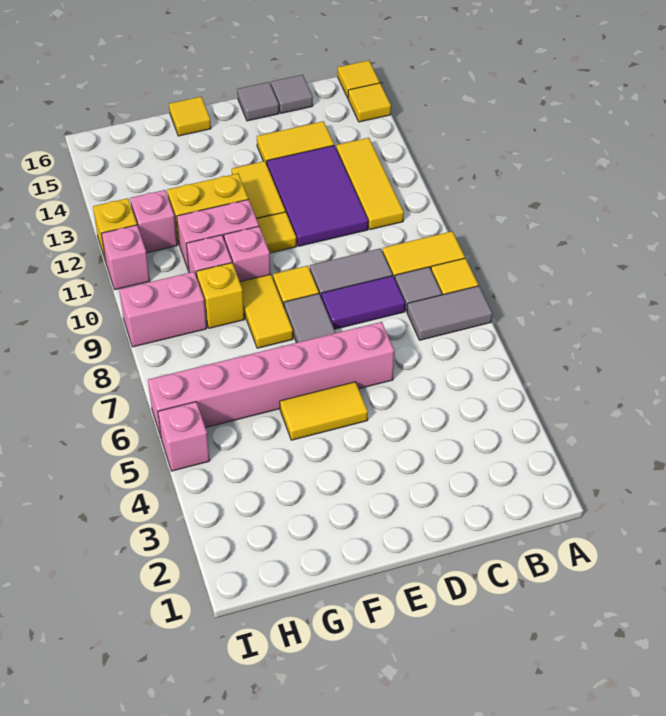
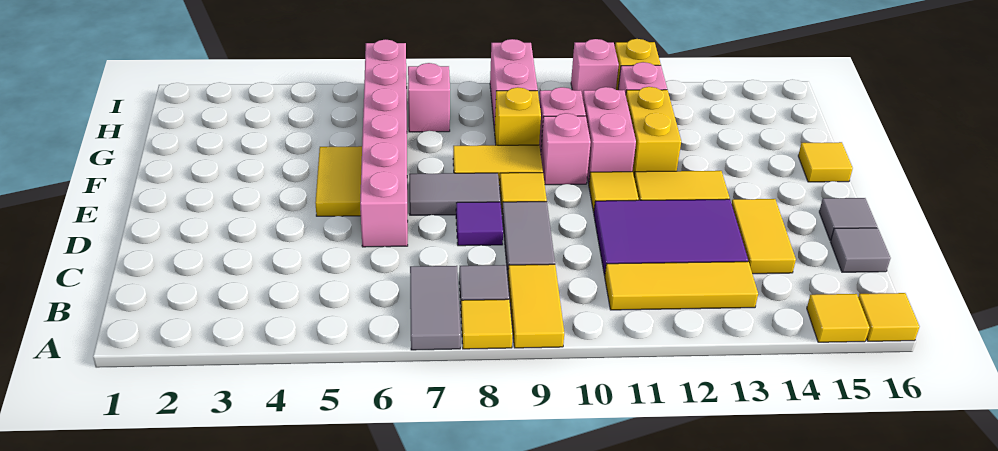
purple 1x2 tile [321,276,405,329] -> purple 1x1 tile [456,202,503,246]
pink 1x1 brick [158,402,210,471] -> pink 1x1 brick moved to [408,63,450,132]

